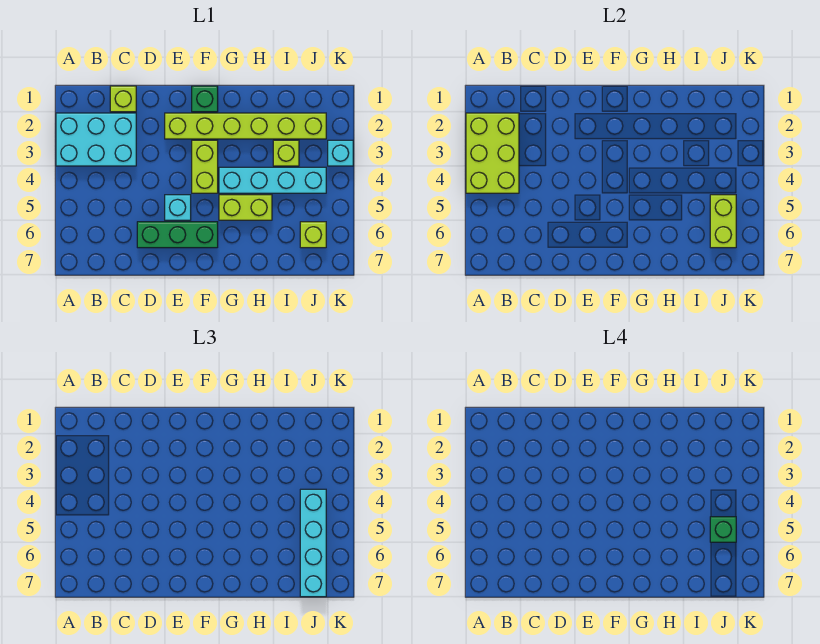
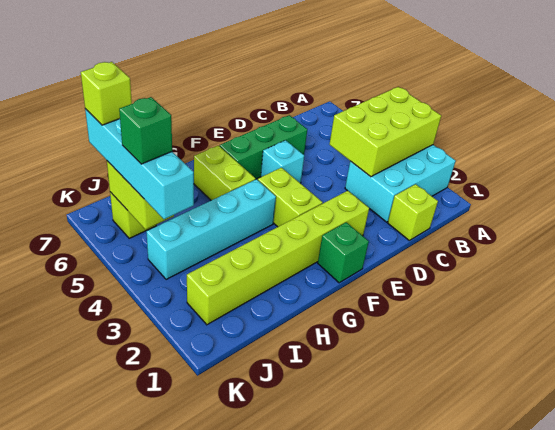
lime 2x3 brick [466,113,519,193] -> lime 2x3 brick turned to [329,87,441,177]
lime 1x2 brick [219,195,272,220] -> lime 1x2 brick turned to [194,146,256,200]
lime 1x1 brick [273,140,299,166] -> lime 1x1 brick moved to [81,62,132,125]
cyan 1x1 brick [328,140,353,166] -> none

